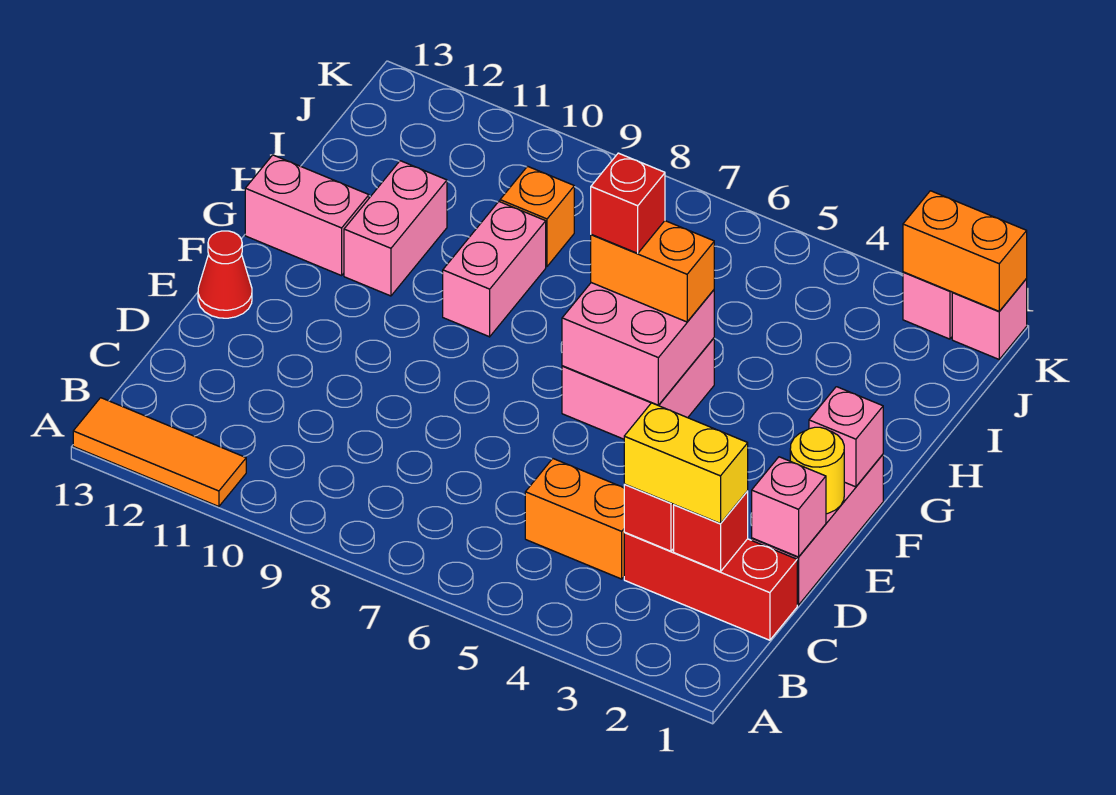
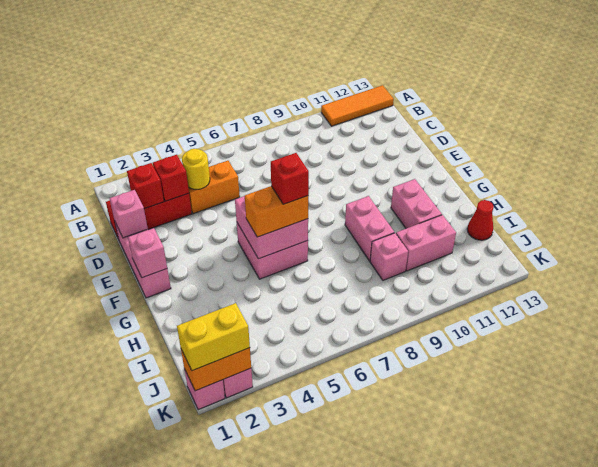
yellow 1x2 brick [624,403,748,524] -> yellow 1x2 brick moved to [177,303,250,371]
yellow 1x1 round brick [790,427,844,514] -> yellow 1x1 round brick moved to [182,149,210,189]
red 1x1 cone [198,231,252,318] -> red 1x1 cone moved to [467,200,494,240]
pink 1x2 brick [245,155,369,276] -> pink 1x2 brick moved to [396,215,456,271]
orange 1x1 brick [500,166,574,267] -> pink 1x1 brick [370,233,408,280]

